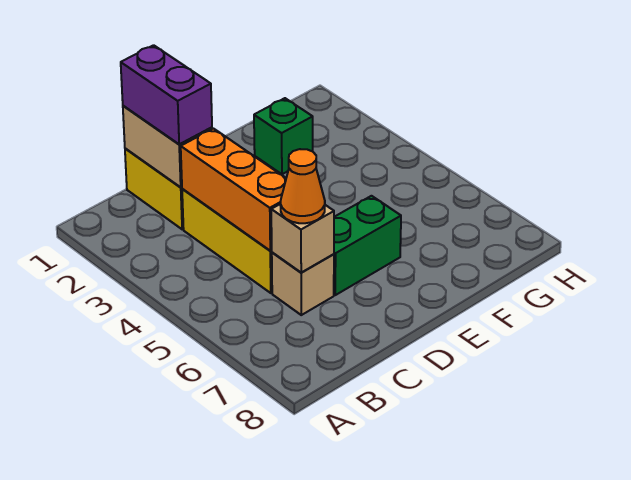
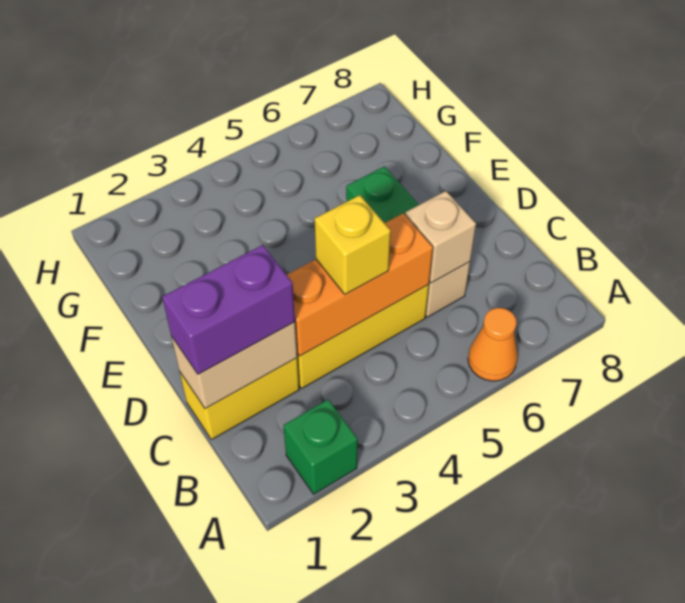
none -> yellow 1x1 brick [315,195,391,294]
orange 1x1 cone [280,149,325,223] -> orange 1x1 cone moved to [468,308,518,381]
green 1x1 brick [254,98,313,174] -> green 1x1 brick moved to [283,400,358,494]

